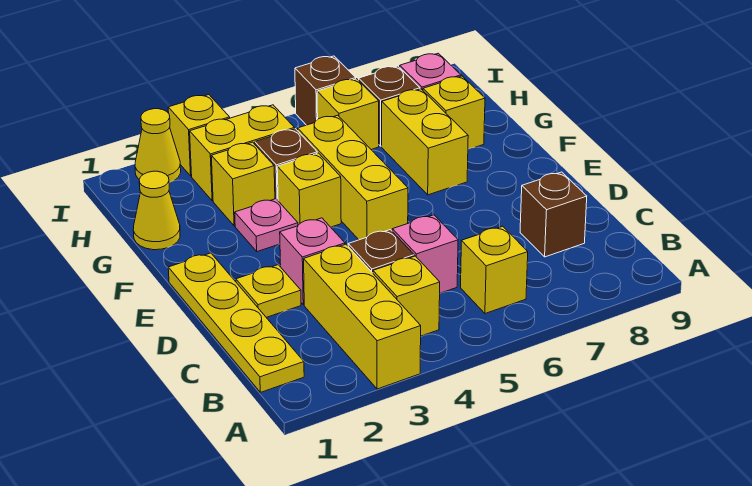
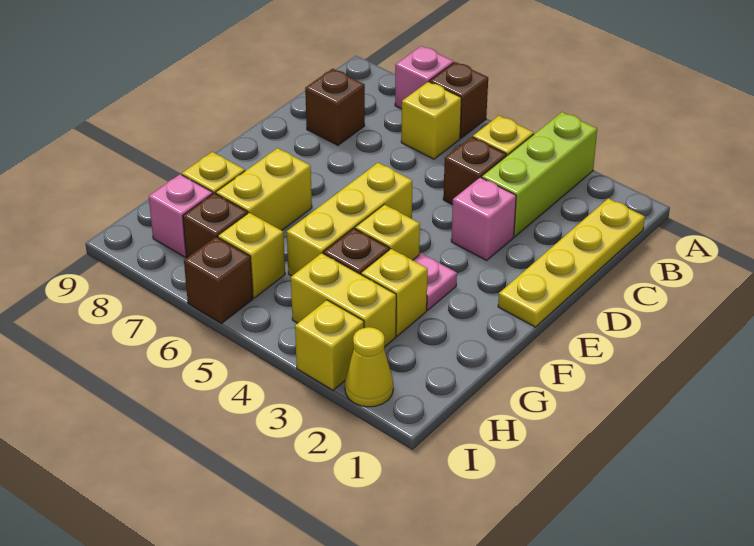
yellow 1x3 brick [304,244,421,389] -> lime 1x3 brick [482,112,597,237]
none -> brown 1x1 brick [430,62,488,138]
pink 1x1 brick [392,215,458,293] -> pink 1x1 brick moved to [395,46,454,109]
yellow 1x1 plate [236,265,301,317] -> none
yellow 1x1 cone [133,171,180,250] -> none

